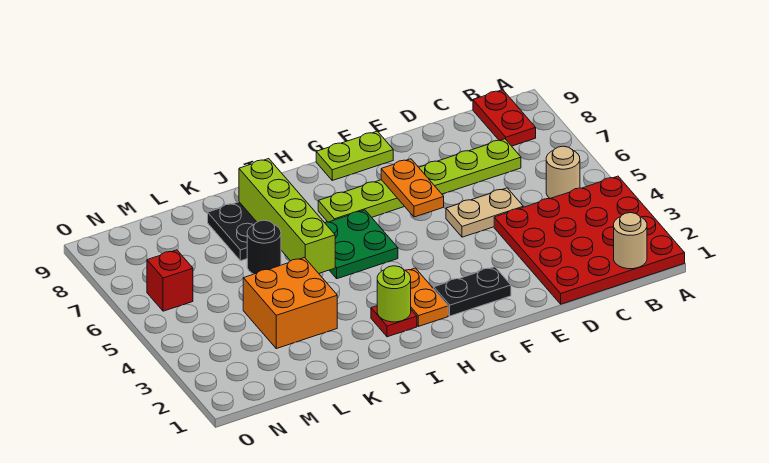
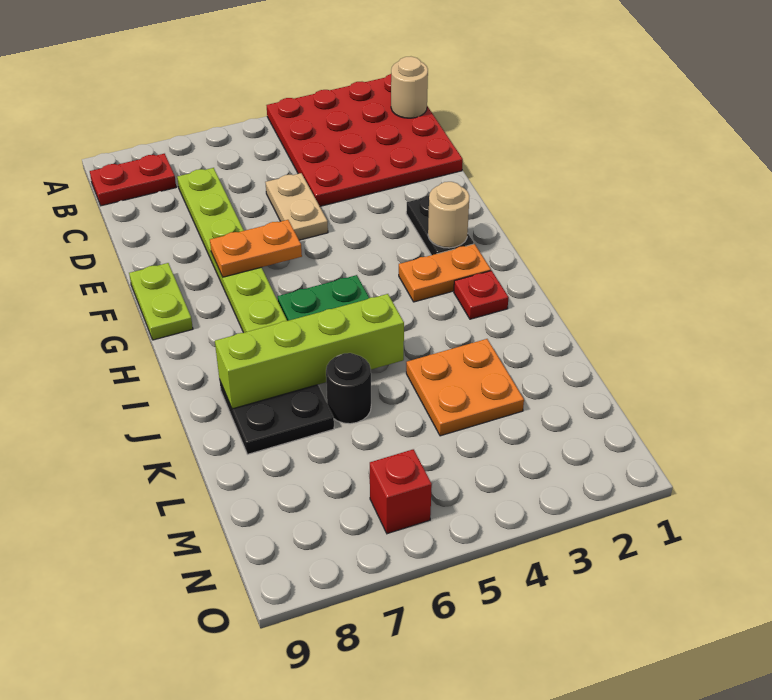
tan 1x1 round brick [546,146,580,199] -> tan 1x1 round brick moved to [428,182,469,248]
lime 1x1 round brick [377,266,411,322] -> none
orange 2x2 brick [243,258,337,349] -> orange 2x2 plate [406,339,524,436]

